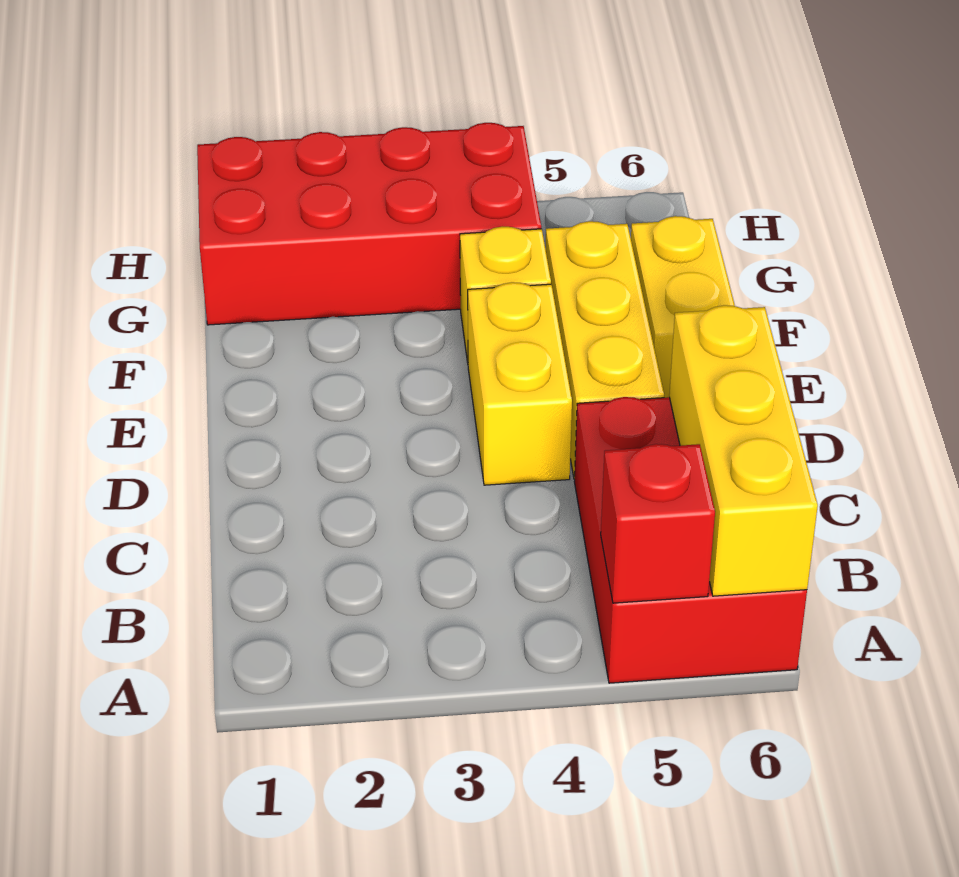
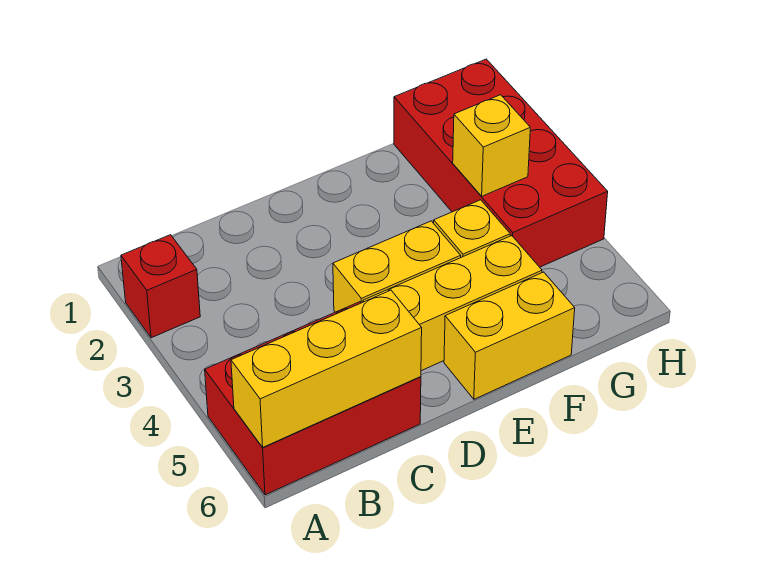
red 1x1 brick [601,444,715,603] -> red 1x1 brick moved to [121,235,200,338]
none -> yellow 1x1 brick [453,95,530,196]

